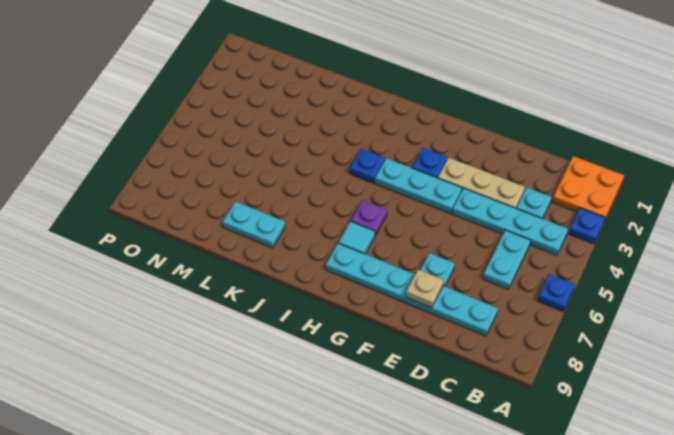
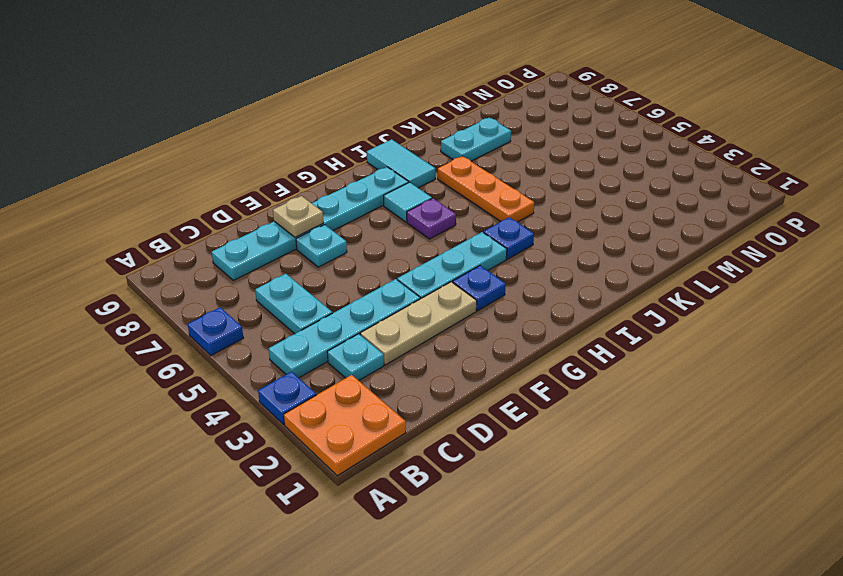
none -> cyan 1x2 tile [367,139,435,188]
none -> orange 1x3 plate [438,156,534,222]

